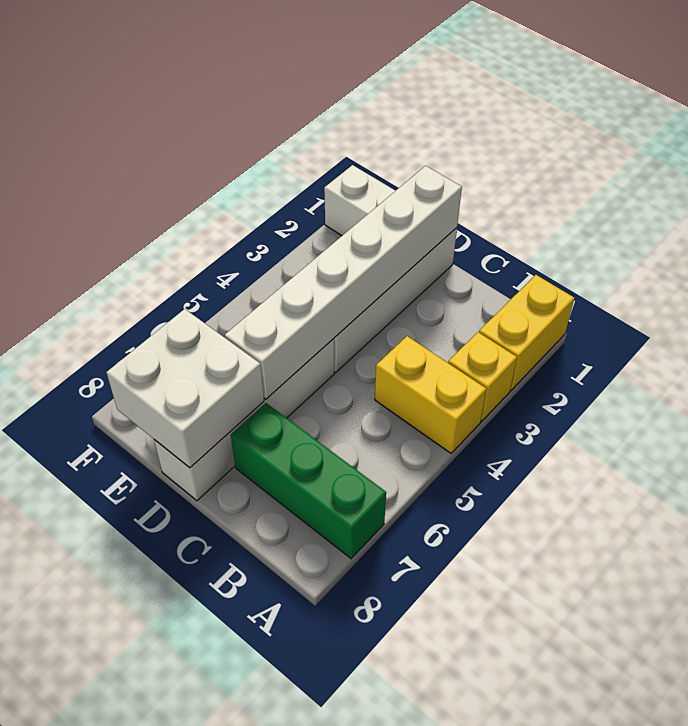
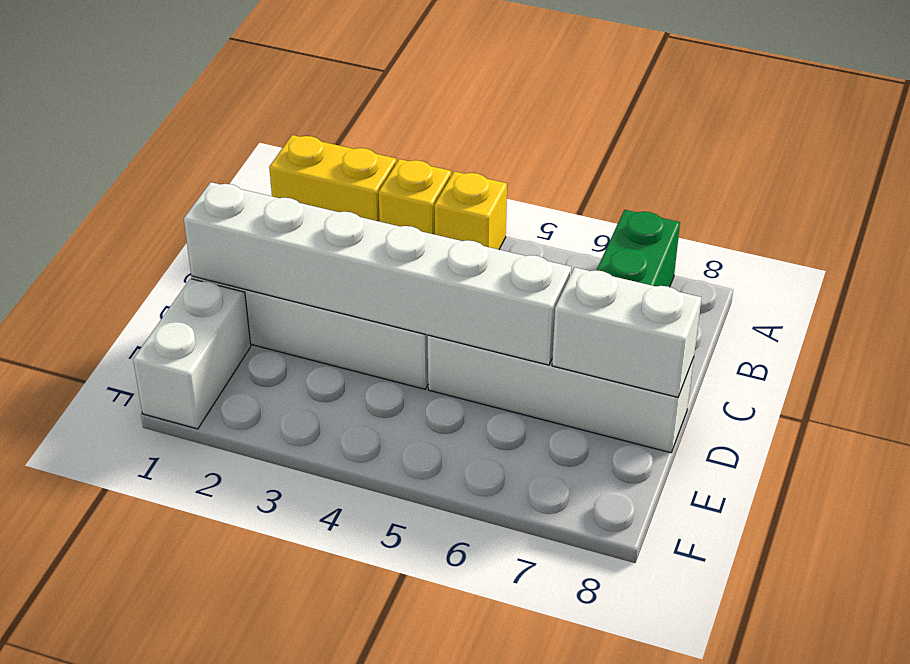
yellow 1x2 brick [375,336,486,453] -> yellow 1x1 brick [434,171,507,250]
white 2x2 brick [106,309,264,468] -> white 1x2 brick [552,267,702,397]

